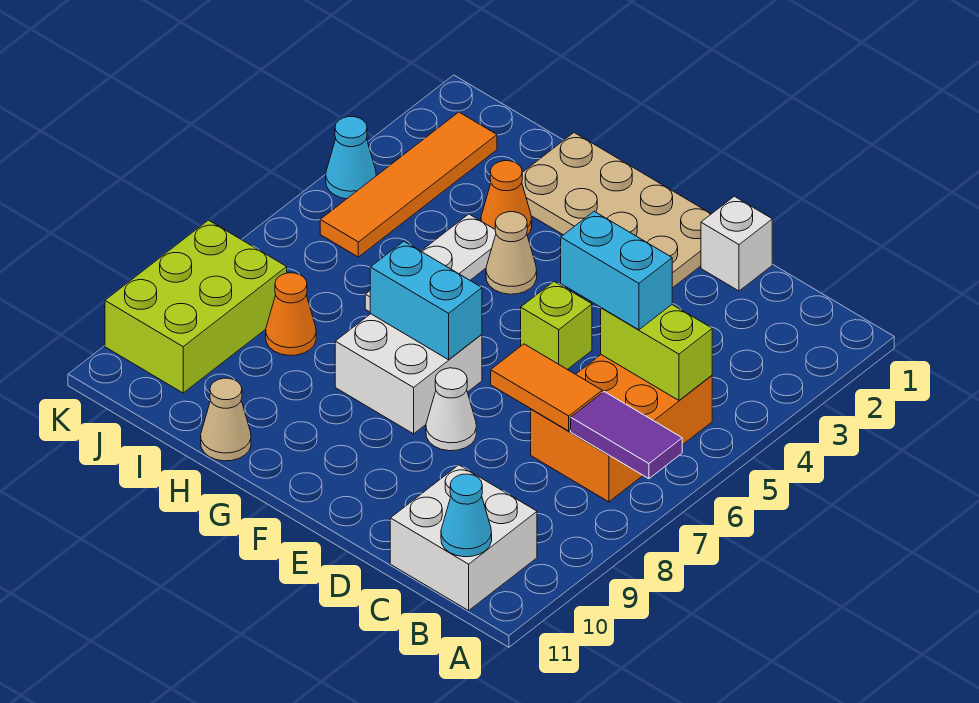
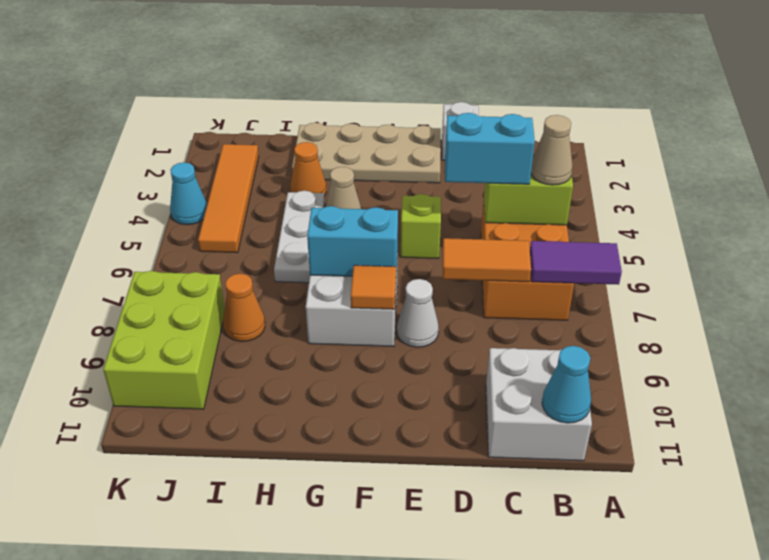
none -> orange 1x1 tile [351,265,396,309]
tan 1x1 cone [201,378,251,461] -> tan 1x1 cone moved to [531,115,572,185]

